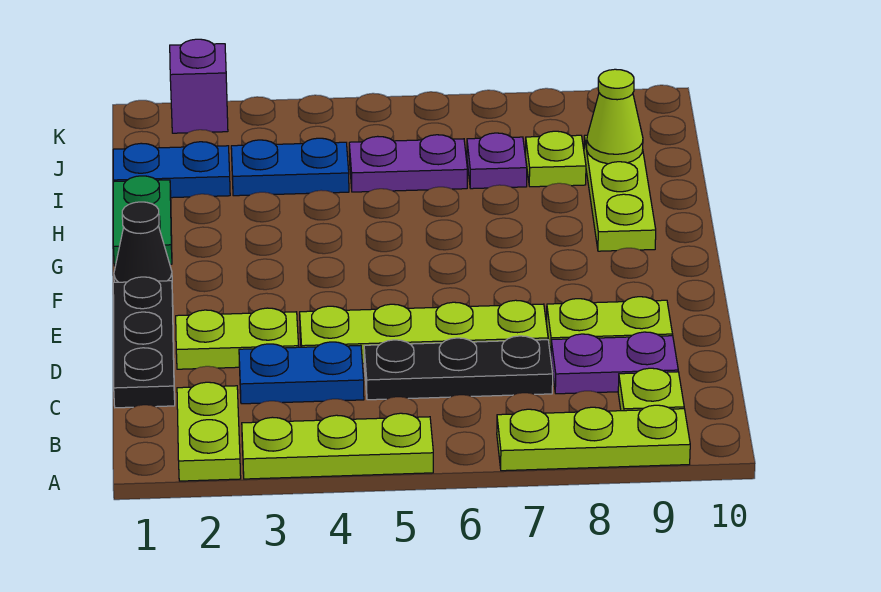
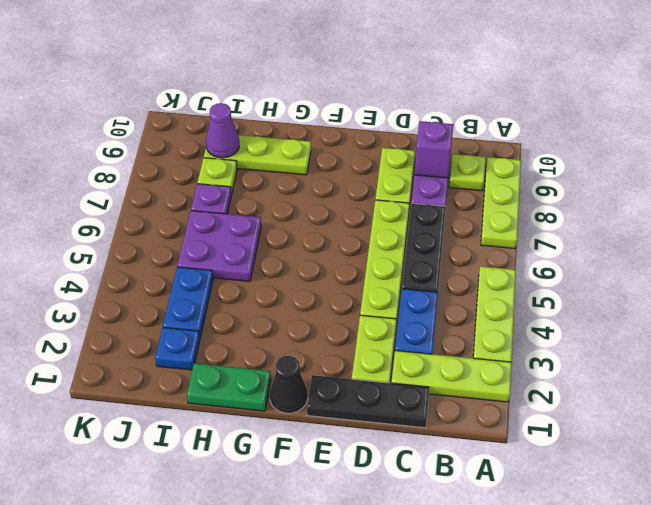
lime 1x2 plate [177,382,241,481] -> lime 1x3 plate [392,351,512,402]
blue 1x2 plate [113,142,230,198] -> blue 1x1 plate [155,328,200,370]
purple 1x2 plate [349,135,467,192] -> purple 2x2 plate [177,211,261,281]
lime 1x1 cone [587,69,643,164] -> purple 1x1 cone [206,103,239,158]
purple 1x1 brick [170,39,228,133] -> purple 1x1 brick moved to [414,121,453,178]

